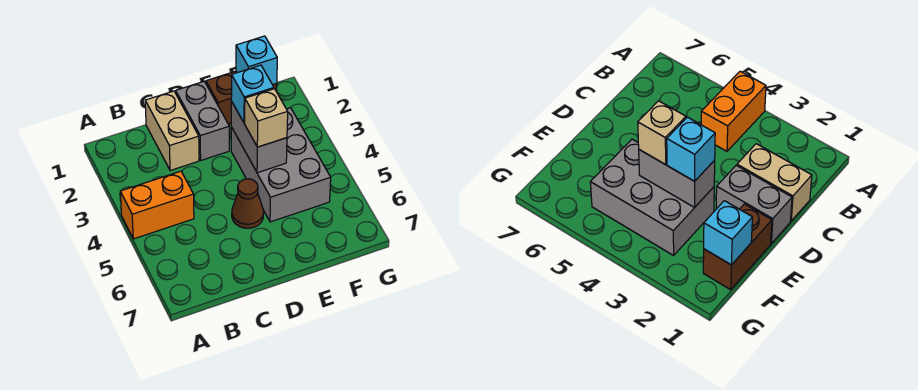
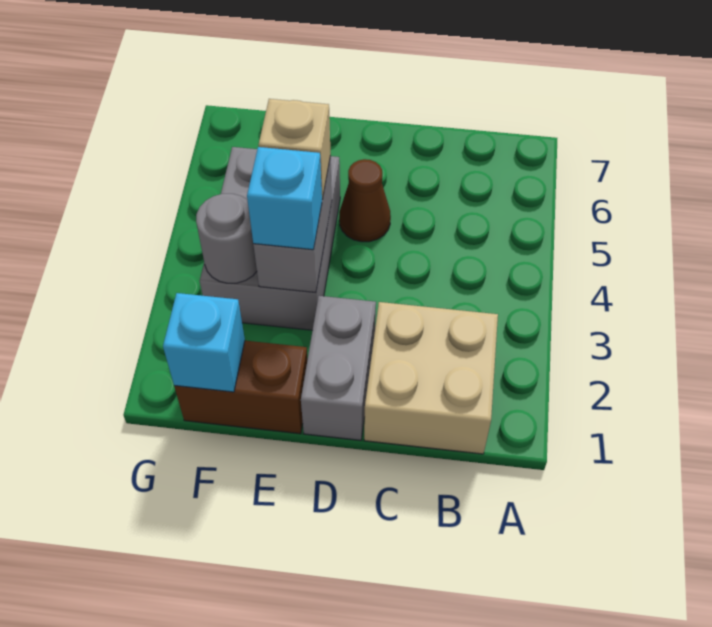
orange 1x2 brick [120,171,194,239] -> none
tan 1x2 brick [145,91,199,171] -> tan 2x2 brick [364,302,498,454]
none -> grey 1x1 round brick [196,194,257,283]

